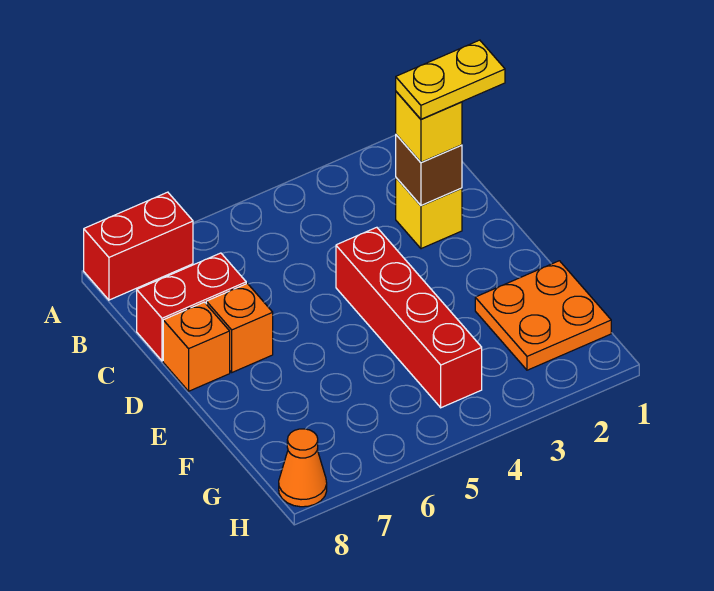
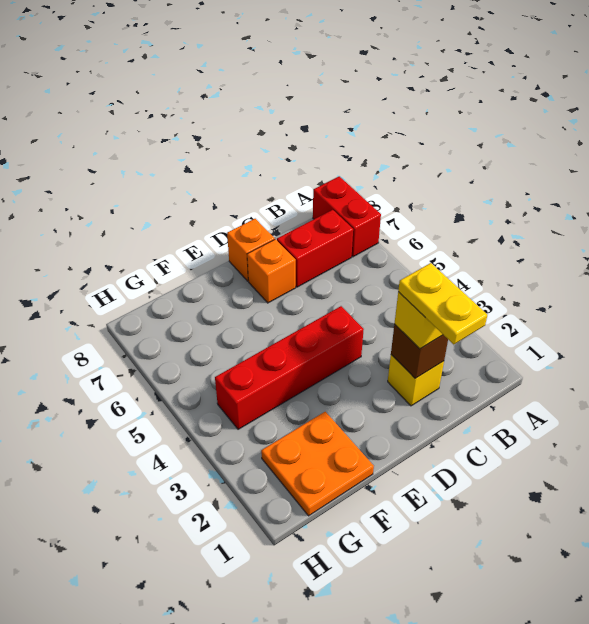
red 1x2 brick [137,253,246,361] -> red 1x2 brick turned to [277,210,353,287]
orange 1x1 cone [279,429,327,507] -> none

